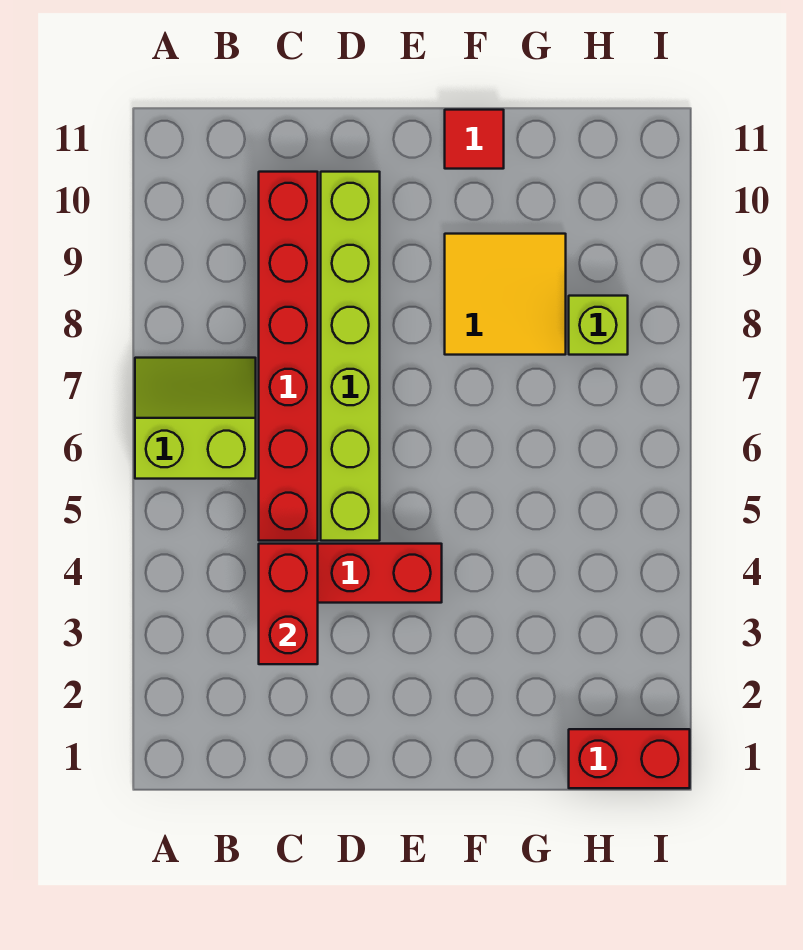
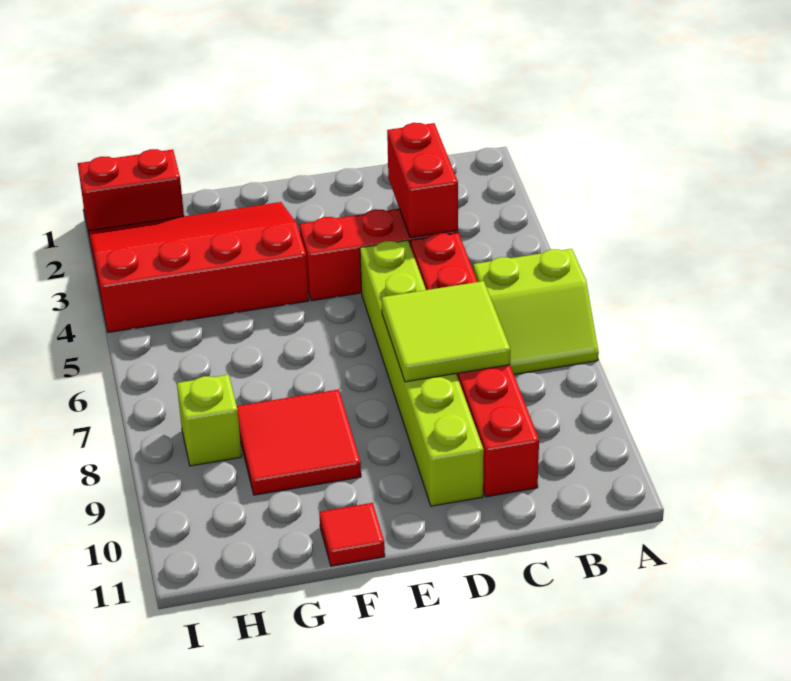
none -> lime 2x2 tile [381,281,510,382]
none -> red 3x4 slope [89,202,309,332]
yellow 2x2 tile [445,234,566,355] -> red 2x2 tile [237,389,361,495]

